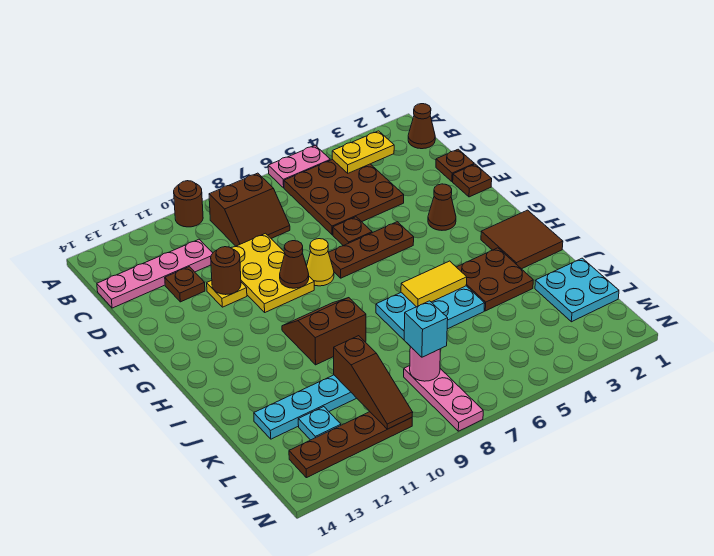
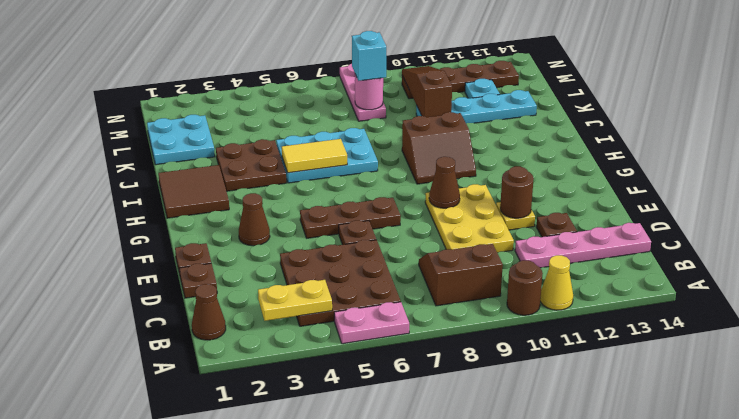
yellow 1x1 cone [307,239,334,286] -> yellow 1x1 cone moved to [540,255,573,310]

